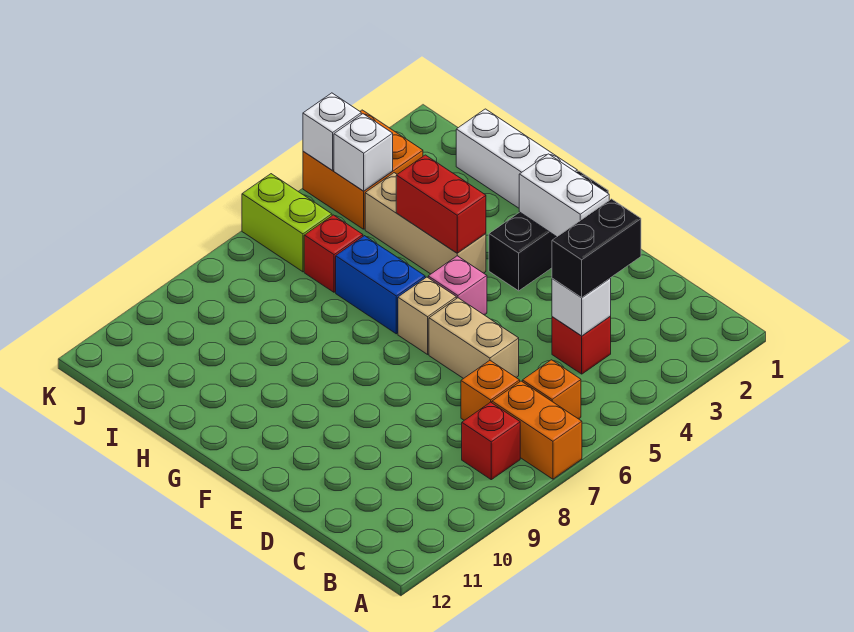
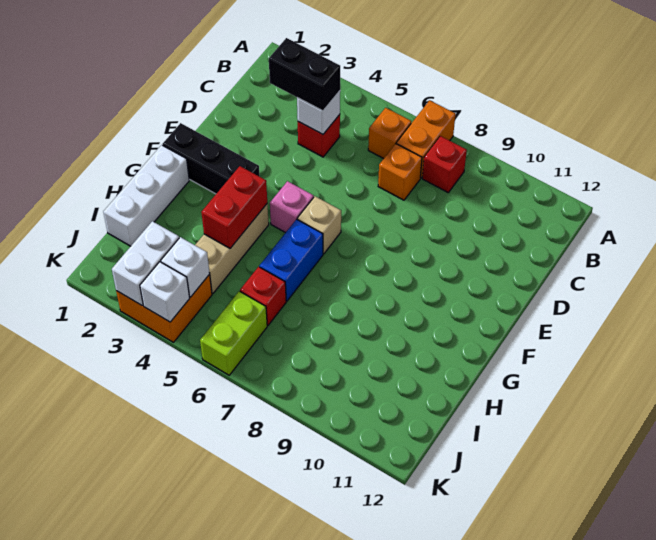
tan 1x2 brick [429,298,519,379] -> none
white 1x2 brick [519,154,609,237] -> white 1x2 brick moved to [112,221,179,305]

